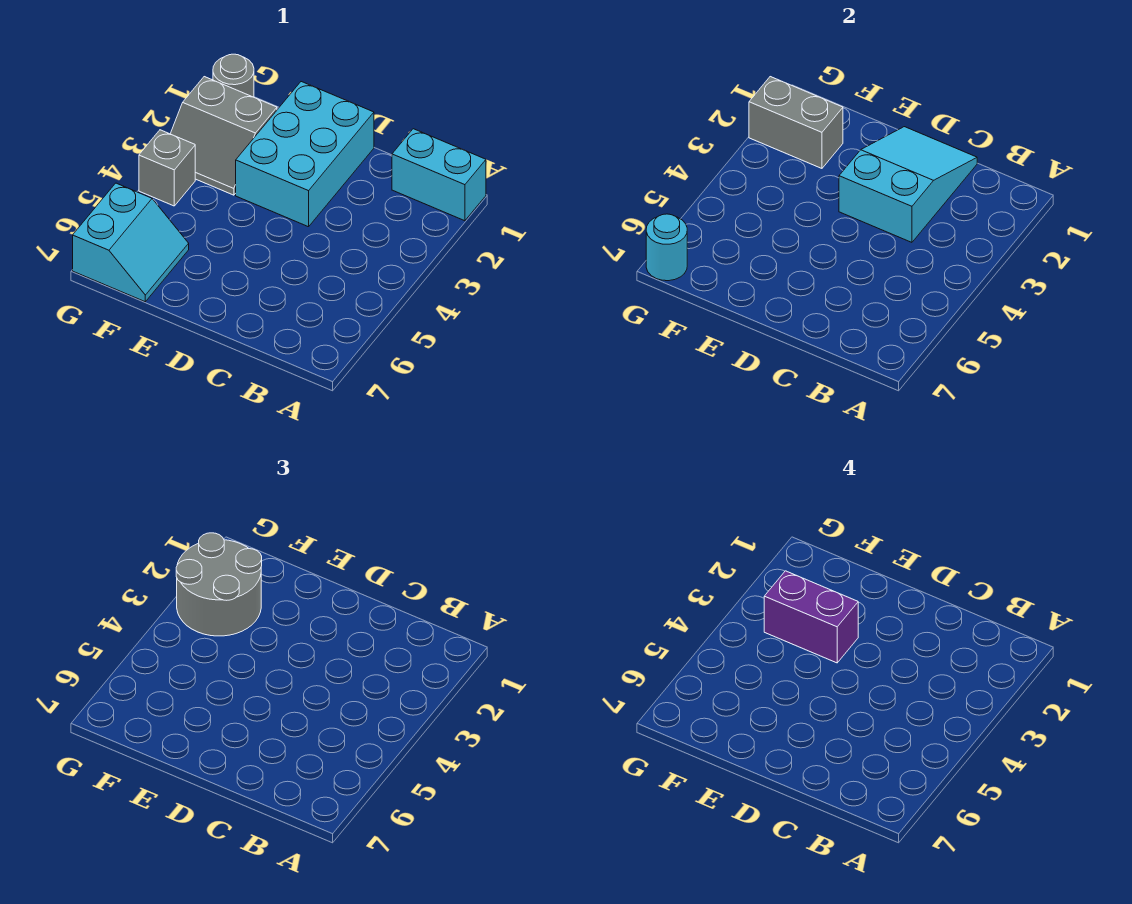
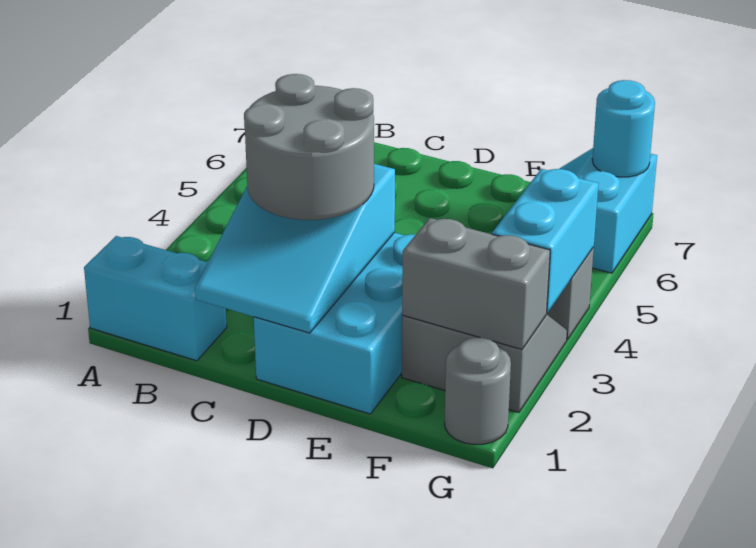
purple 1x2 brick [764,571,858,663] -> none
grey 2x2 round brick [176,533,262,636] -> grey 2x2 round brick moved to [244,74,374,220]
none -> cyan 1x2 brick [492,169,598,313]

